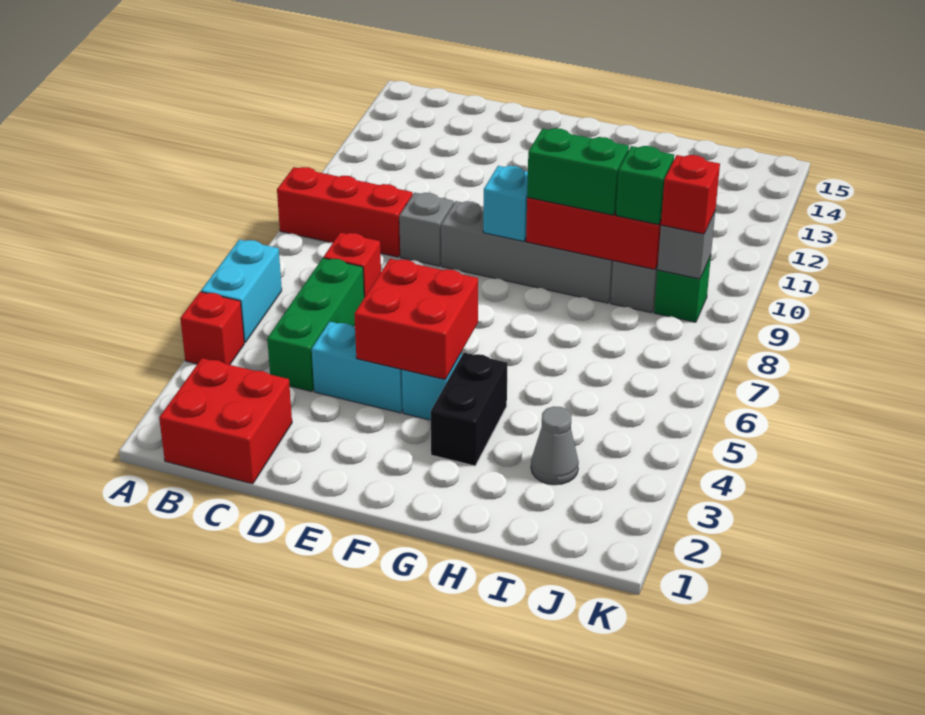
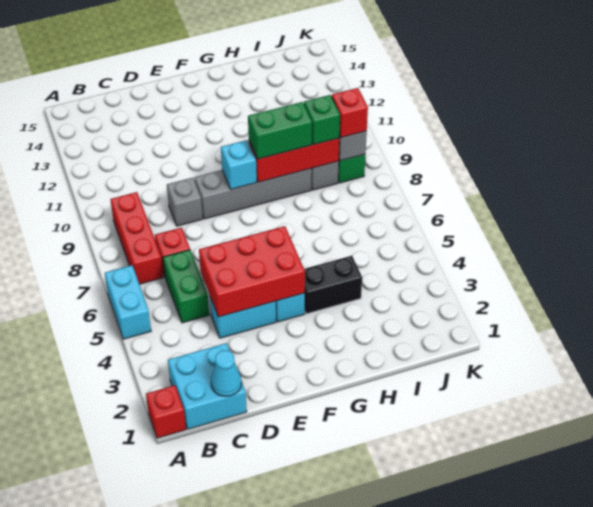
red 1x1 brick [180,292,244,365] -> red 1x1 brick moved to [146,385,186,438]
red 1x3 brick [277,167,413,257] -> red 1x3 brick turned to [110,192,163,284]
red 2x2 brick [159,358,292,484] -> cyan 2x2 brick [168,343,247,429]
none -> cyan 1x1 cone [211,350,242,396]
green 1x3 brick [267,258,364,392] -> green 1x2 brick [163,250,209,323]
red 2x2 brick [354,259,478,380] -> red 2x3 brick [199,226,305,317]
black 1x2 brick [431,353,508,466] -> black 1x2 brick turned to [304,256,362,314]
grey 1x1 cone [531,406,579,485] -> none

